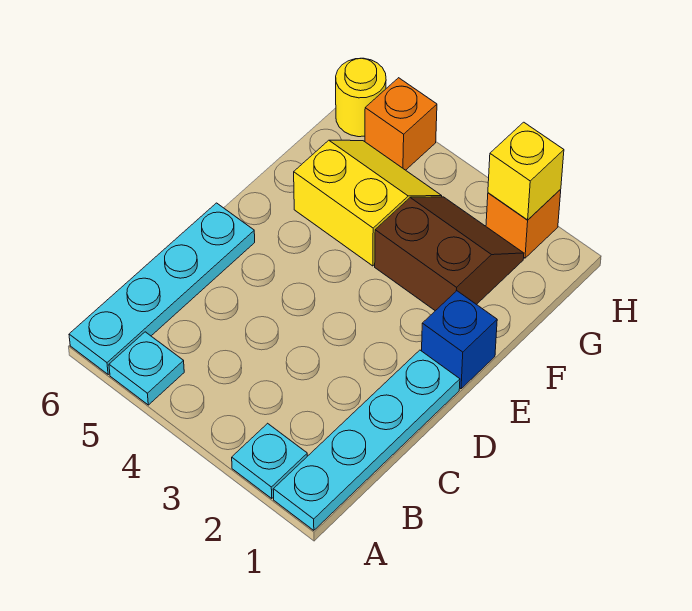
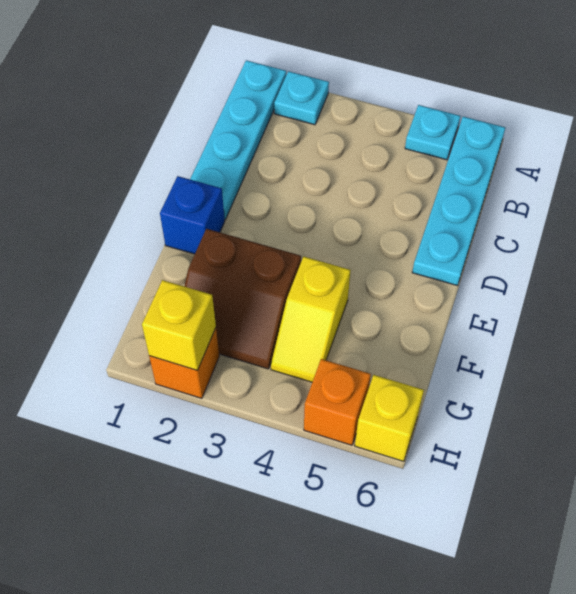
yellow 2x2 slope [294,140,442,266] -> yellow 1x2 slope [271,257,351,382]
yellow 1x1 round brick [336,58,386,137] -> yellow 1x1 brick [355,375,424,461]

